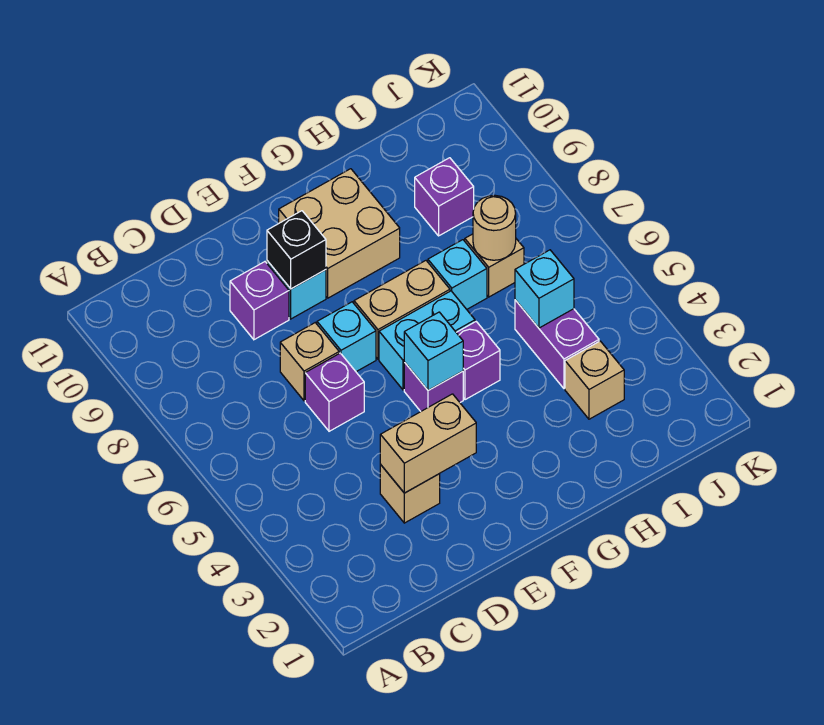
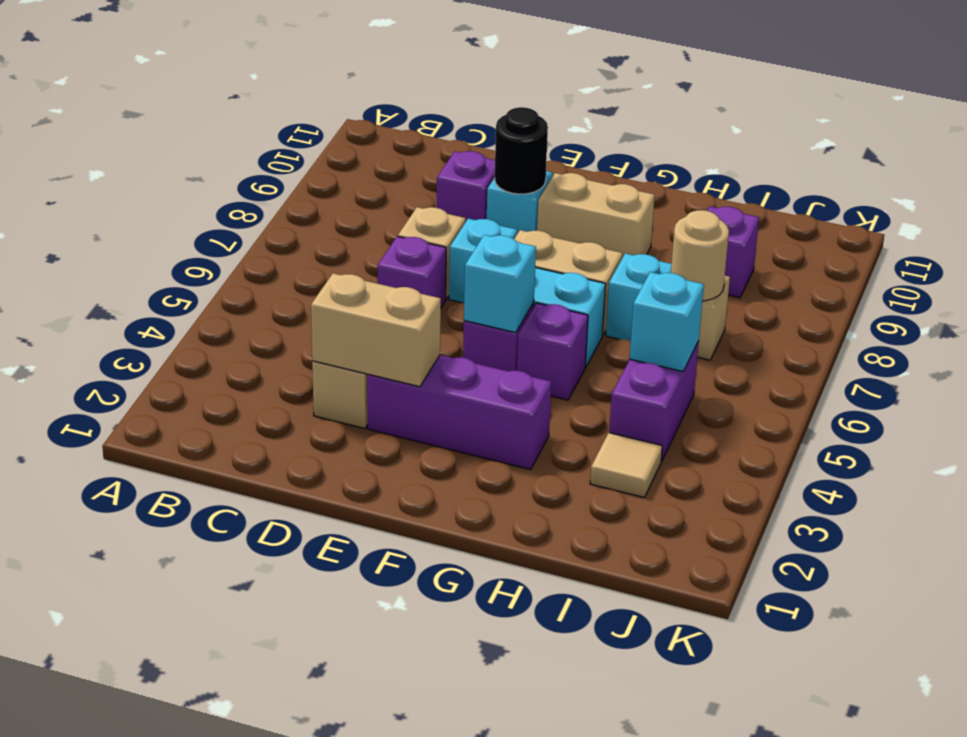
none -> purple 1x3 brick [367,355,551,469]
black 1x1 brick [267,211,326,289] -> black 1x1 round brick [495,107,548,194]
tan 2x2 brick [279,169,400,298] -> tan 1x2 brick [537,173,655,258]
tan 1x1 brick [565,341,624,419] -> tan 1x1 tile [590,433,662,497]

